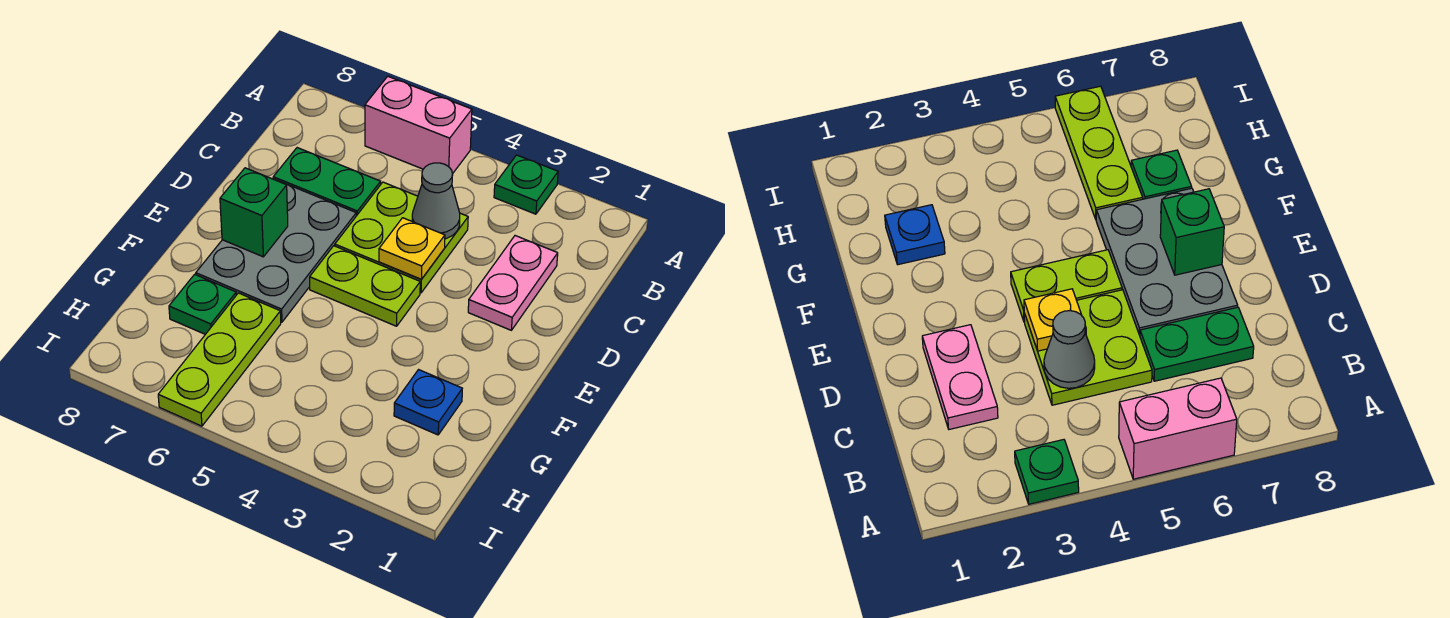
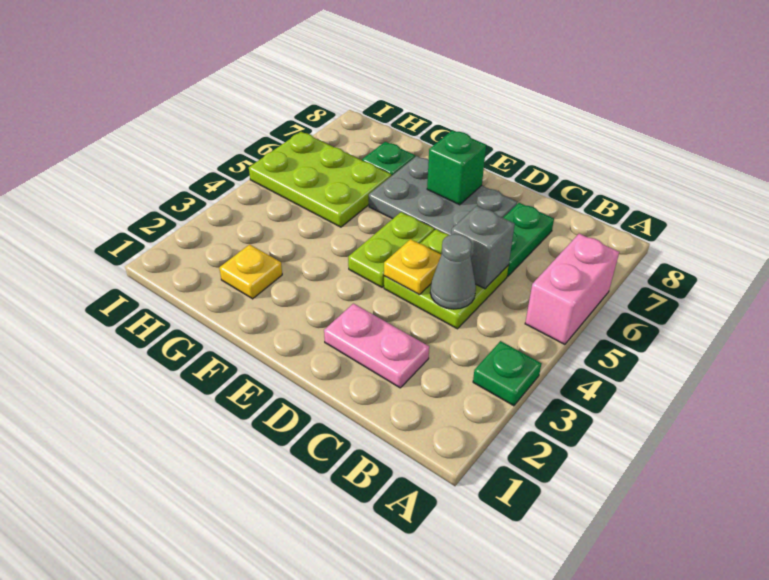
none -> grey 1x1 brick [451,206,515,289]
blue 1x1 plate [394,370,462,435] -> yellow 1x1 plate [219,244,282,299]
lime 1x3 plate [158,293,281,426] -> lime 2x3 plate [249,132,391,227]

